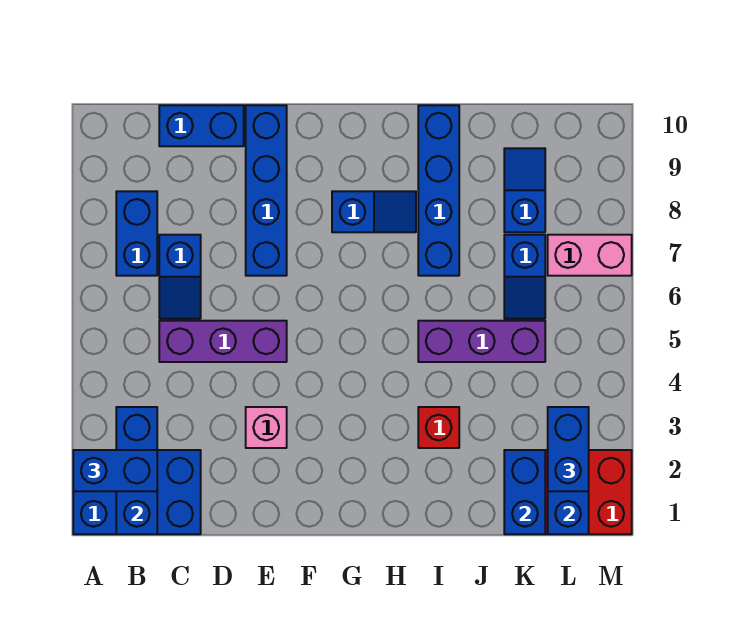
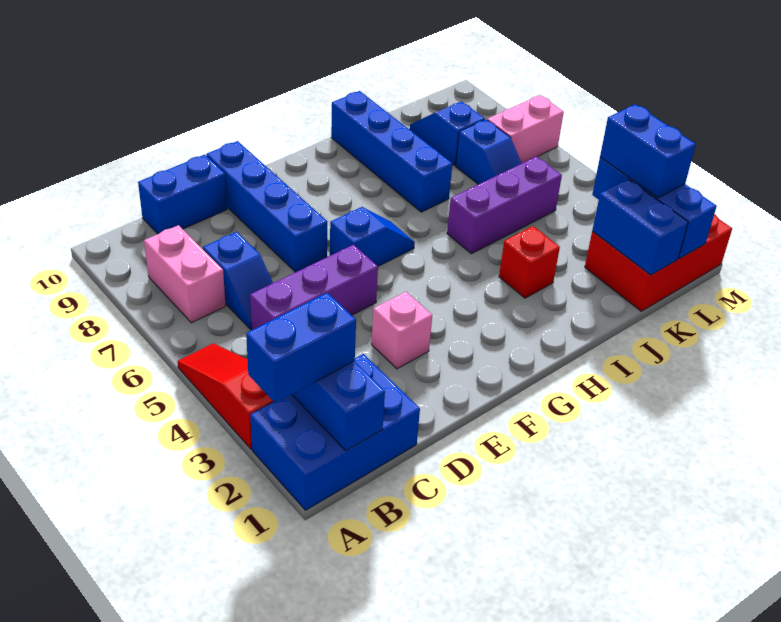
none -> red 1x3 slope [177,343,274,449]
blue 1x2 brick [116,191,157,276] -> pink 1x2 brick [144,225,226,323]
blue 1x2 slope [332,191,416,232] -> blue 1x2 slope moved to [330,207,415,266]

